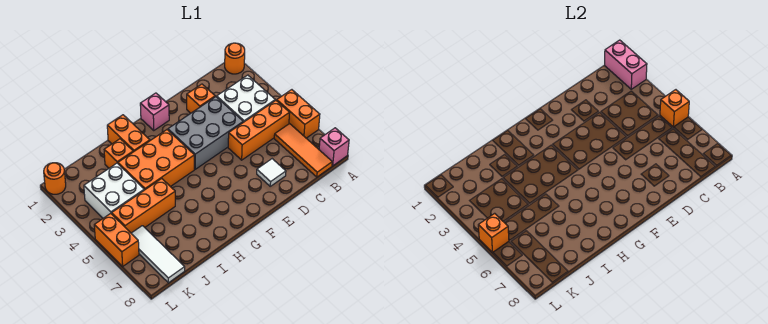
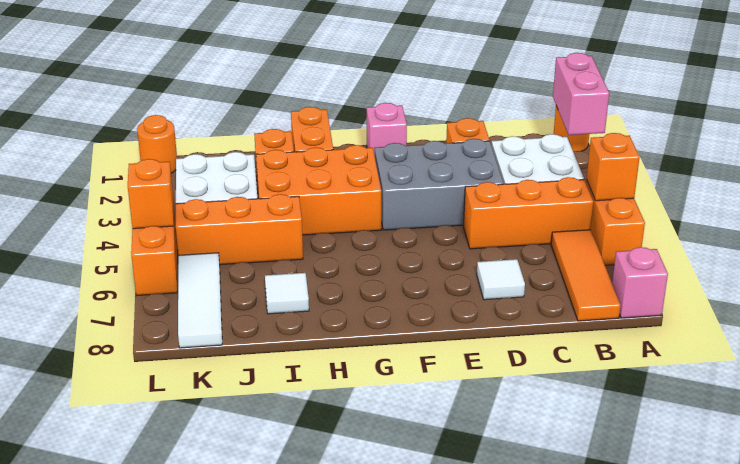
none -> white 1x1 tile [265,273,309,314]

